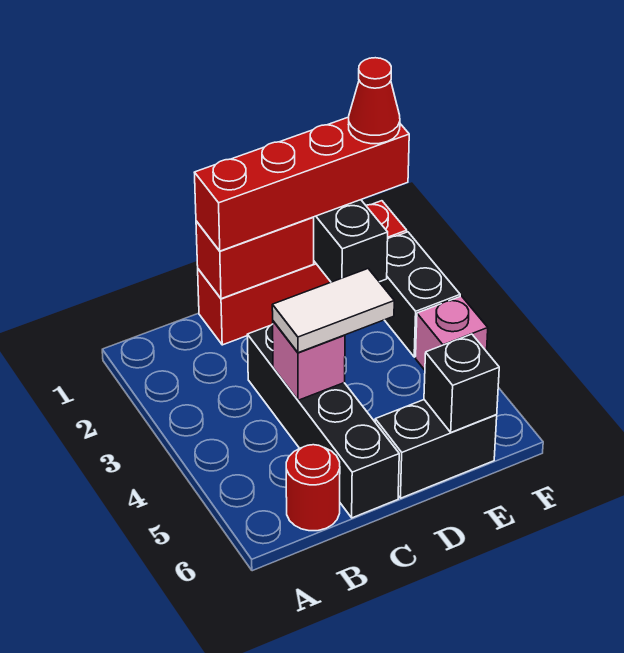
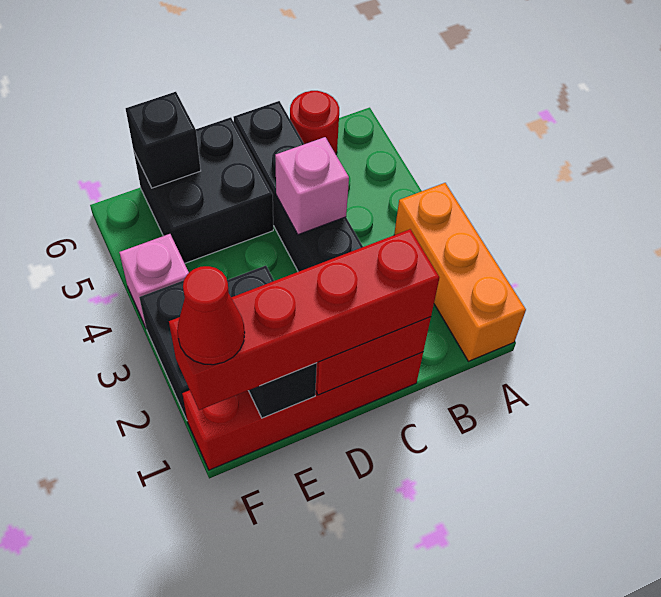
none -> orange 1x3 brick [394,183,526,361]
white 1x2 tile [272,269,394,353] -> none
black 1x2 brick [375,400,497,498] -> black 2x2 brick [134,117,273,263]

